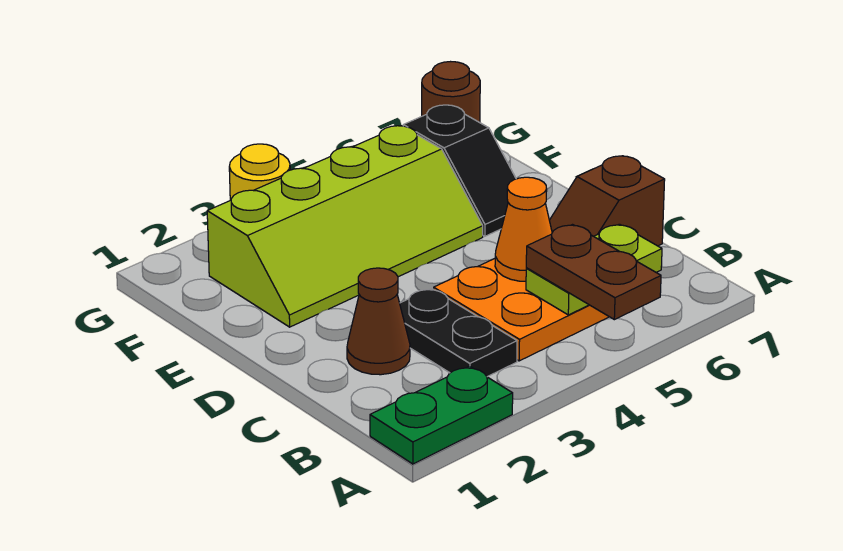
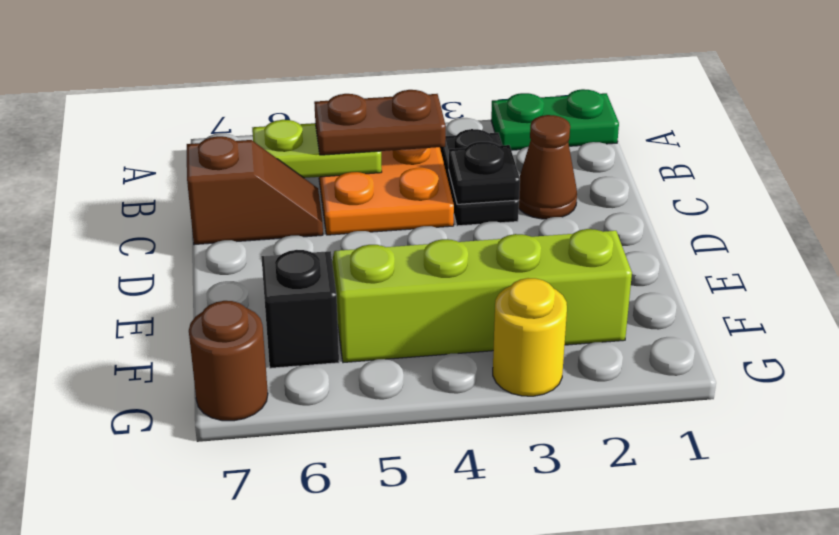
brown 1x2 plate [526,225,661,320] -> brown 1x2 plate turned to [314,90,446,155]
none -> black 1x1 plate [449,142,520,204]
orange 1x1 cone [495,177,552,281] -> none

